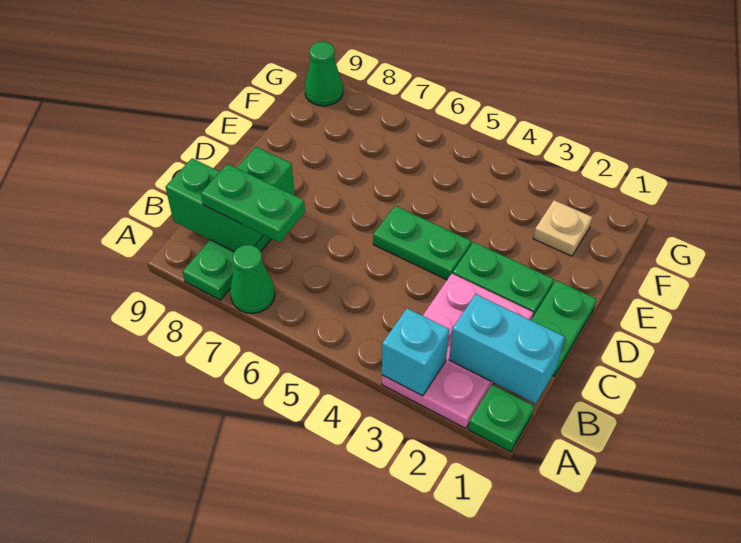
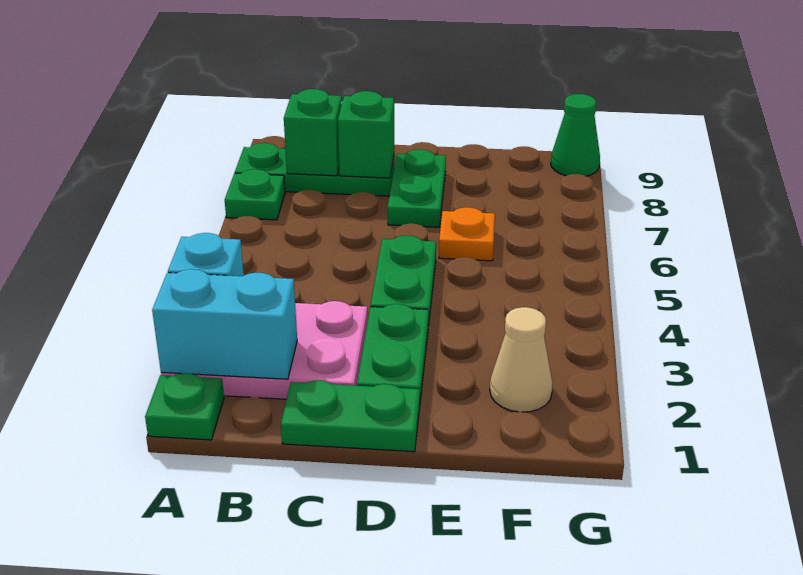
green 1x1 cone [230,245,275,313] -> green 1x1 plate [225,169,285,220]
cyan 1x2 brick [449,294,565,404] -> cyan 1x2 brick turned to [152,269,297,379]
green 1x2 plate [201,164,305,242] -> green 1x2 plate moved to [388,149,446,227]
green 1x2 brick [165,158,264,252] -> green 1x1 brick [284,89,342,176]
none -> orange 1x1 plate [439,207,495,261]
tan 1x1 plate [533,200,592,256] -> tan 1x1 cone [490,307,553,412]

